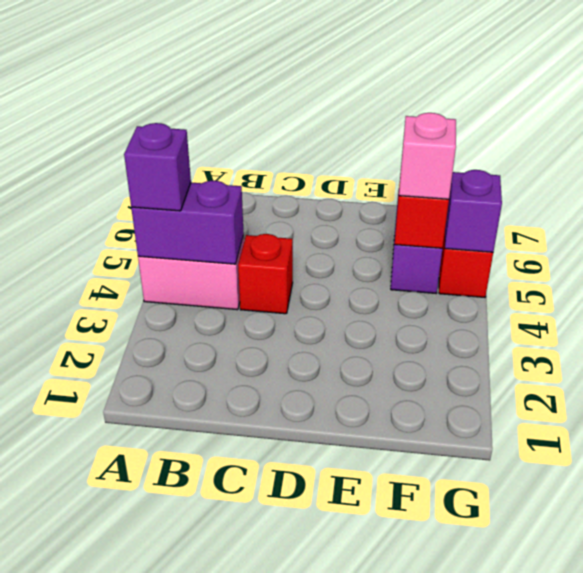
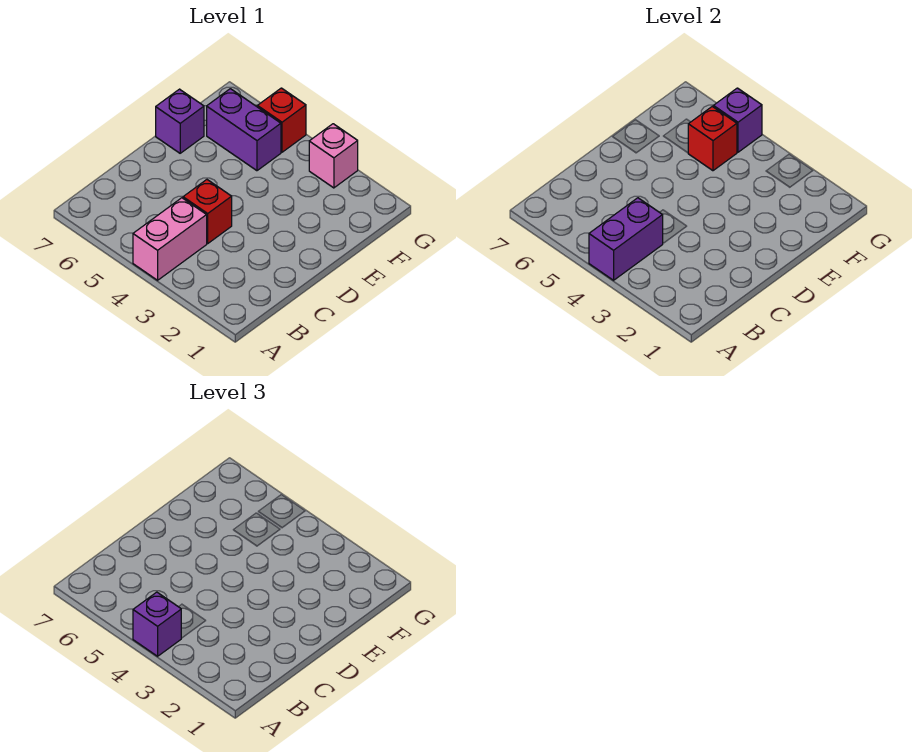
none -> purple 1x1 brick [156,89,204,153]
pink 1x1 brick [399,113,456,199] -> pink 1x1 brick moved to [309,124,358,188]

